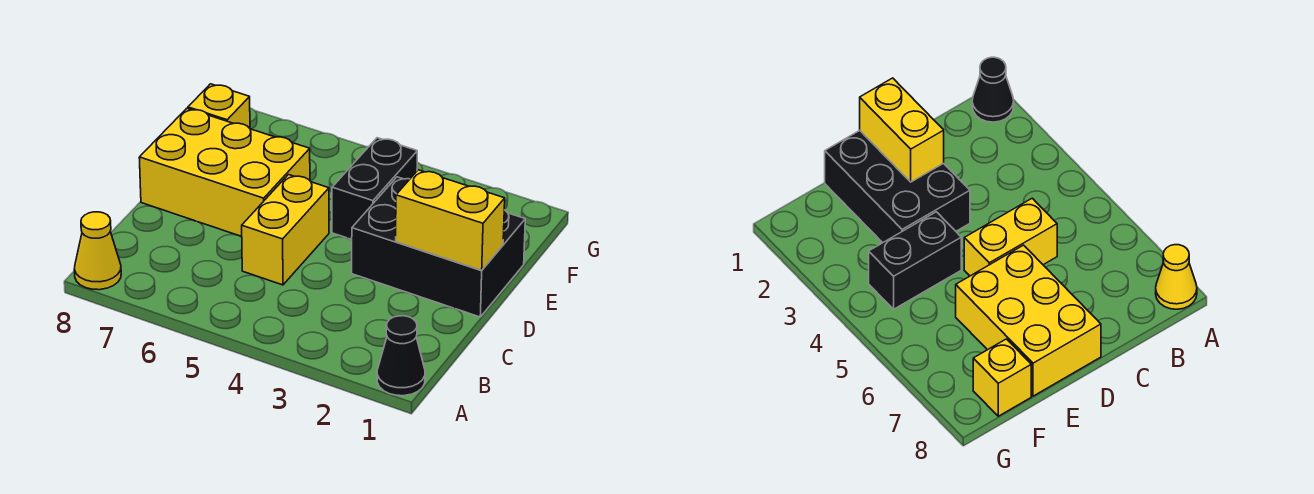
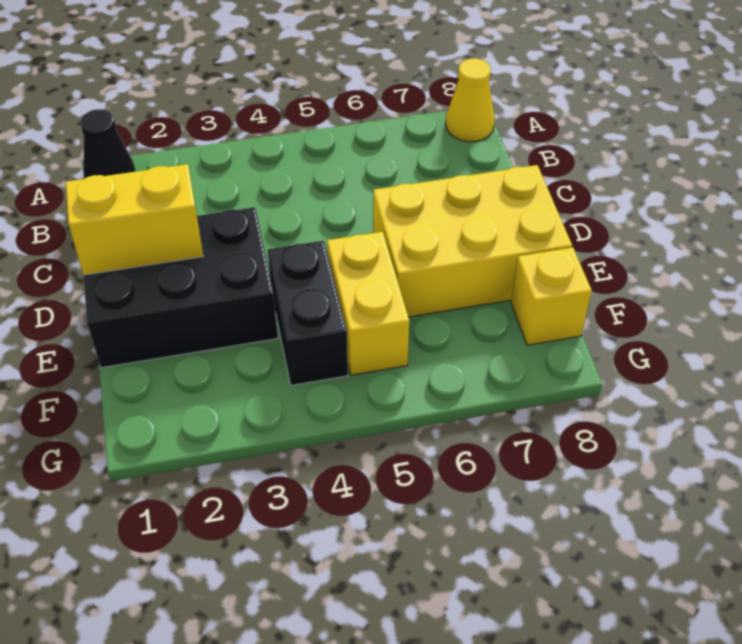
yellow 1x2 brick [242,175,329,285] -> yellow 1x2 brick moved to [327,232,409,375]

